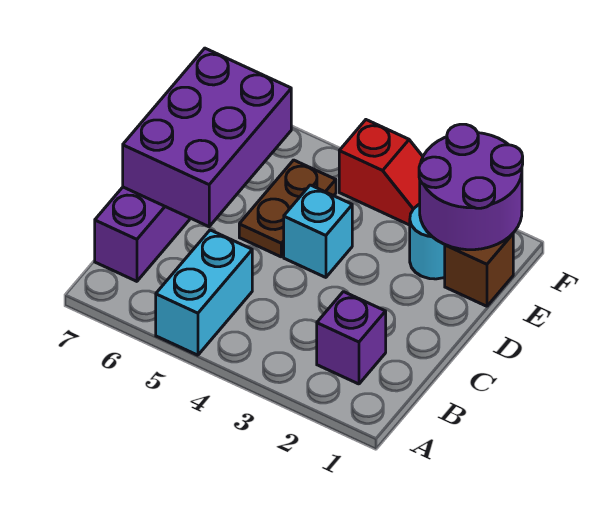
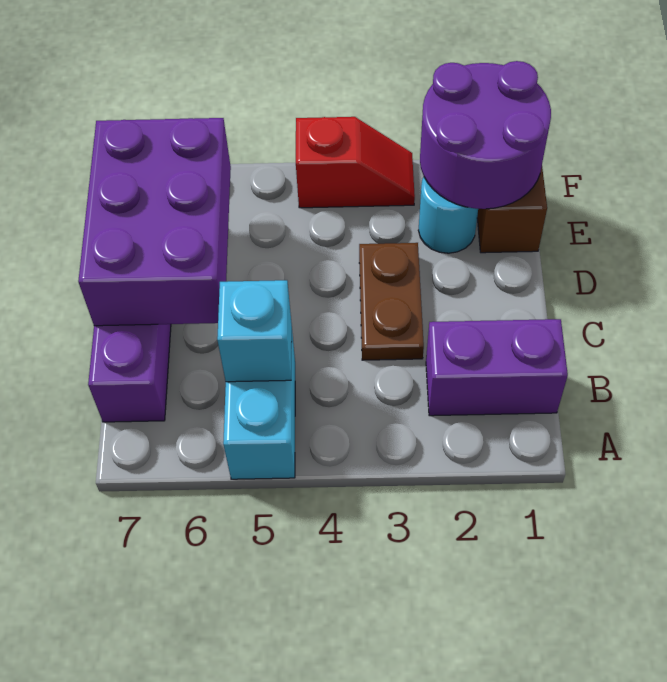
purple 1x1 brick [317,292,386,384] -> purple 1x2 brick [426,319,568,416]
cyan 1x1 brick [284,185,352,277] -> cyan 1x1 brick moved to [217,280,292,382]
brown 1x2 plate [239,160,336,257] -> brown 1x2 plate moved to [359,243,424,360]

